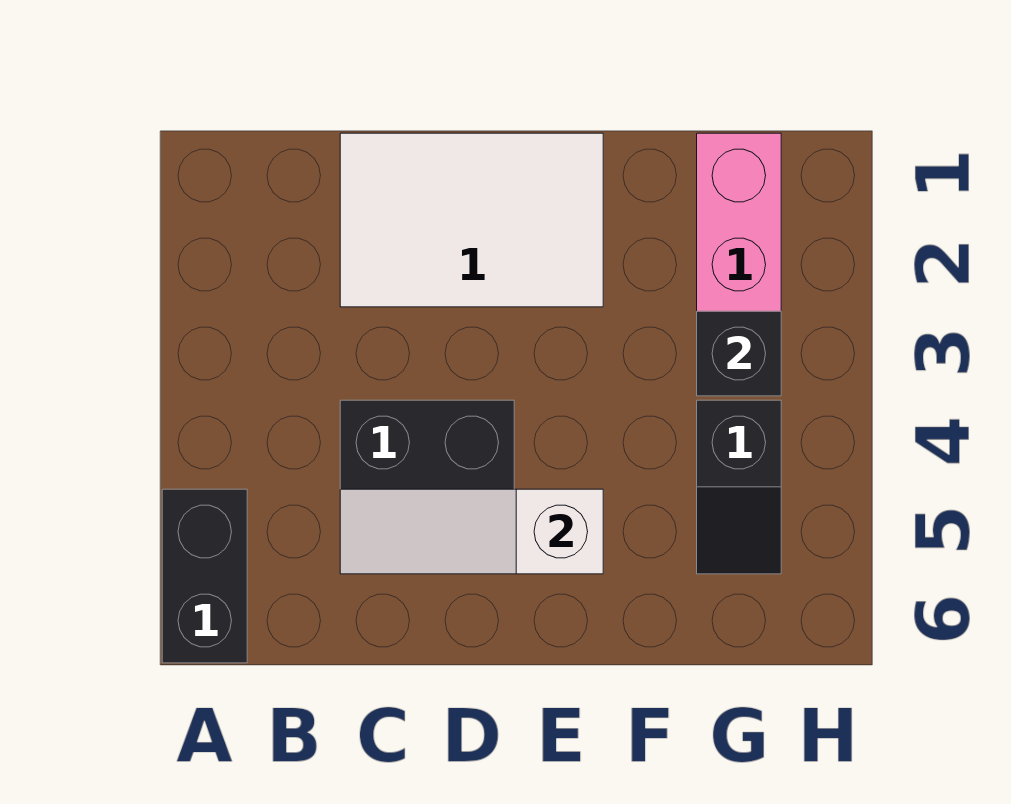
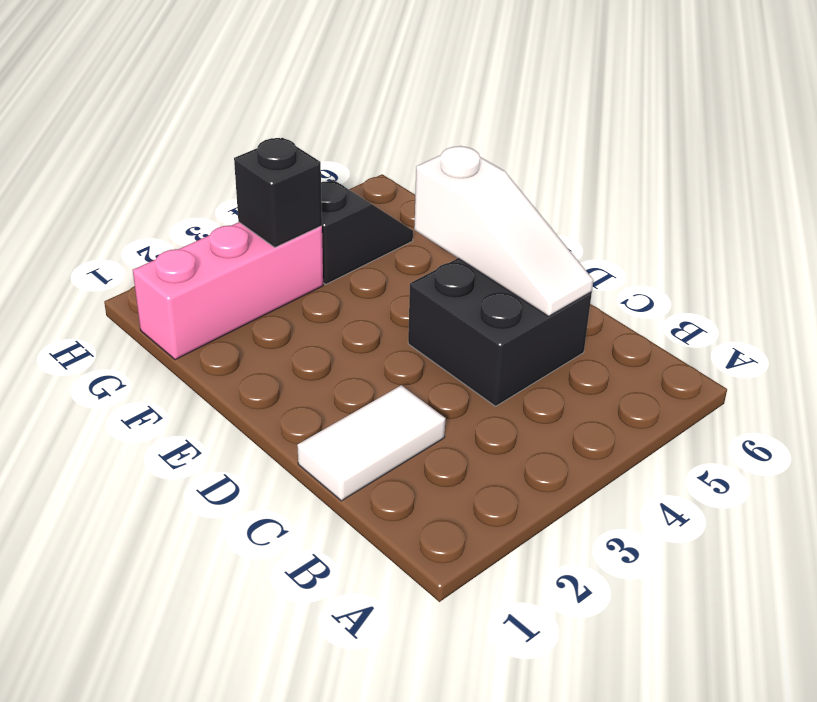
black 1x2 brick [162,489,247,663] -> none
white 2x3 tile [340,133,603,307] -> white 1x2 tile [297,385,446,501]

